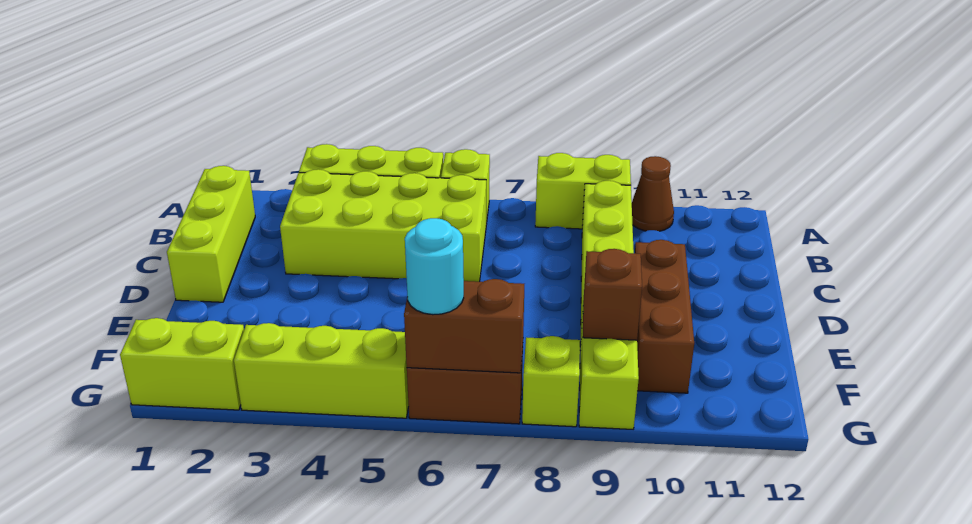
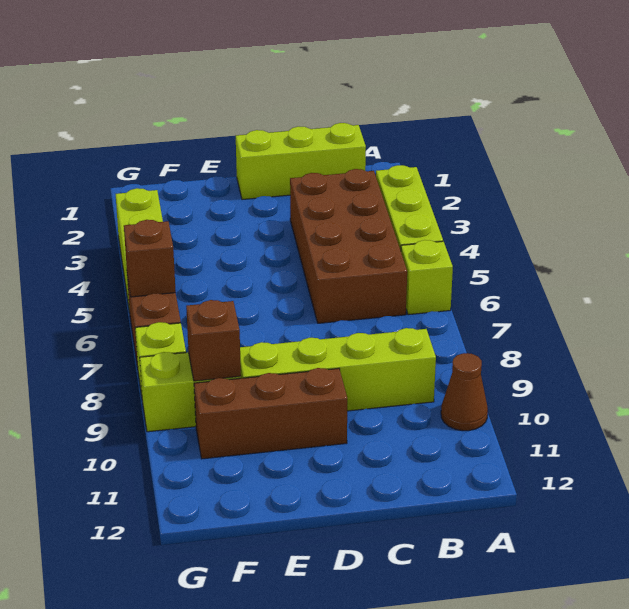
lime 1x2 brick [535,153,631,229] -> none
lime 2x4 brick [280,169,486,282] -> brown 2x4 brick [290,169,407,323]
lime 1x2 brick [120,318,244,410] -> none
brown 1x2 brick [404,279,524,373] -> brown 1x1 brick [124,220,176,297]
cyan 1x1 round brick [405,218,464,315] -> none

